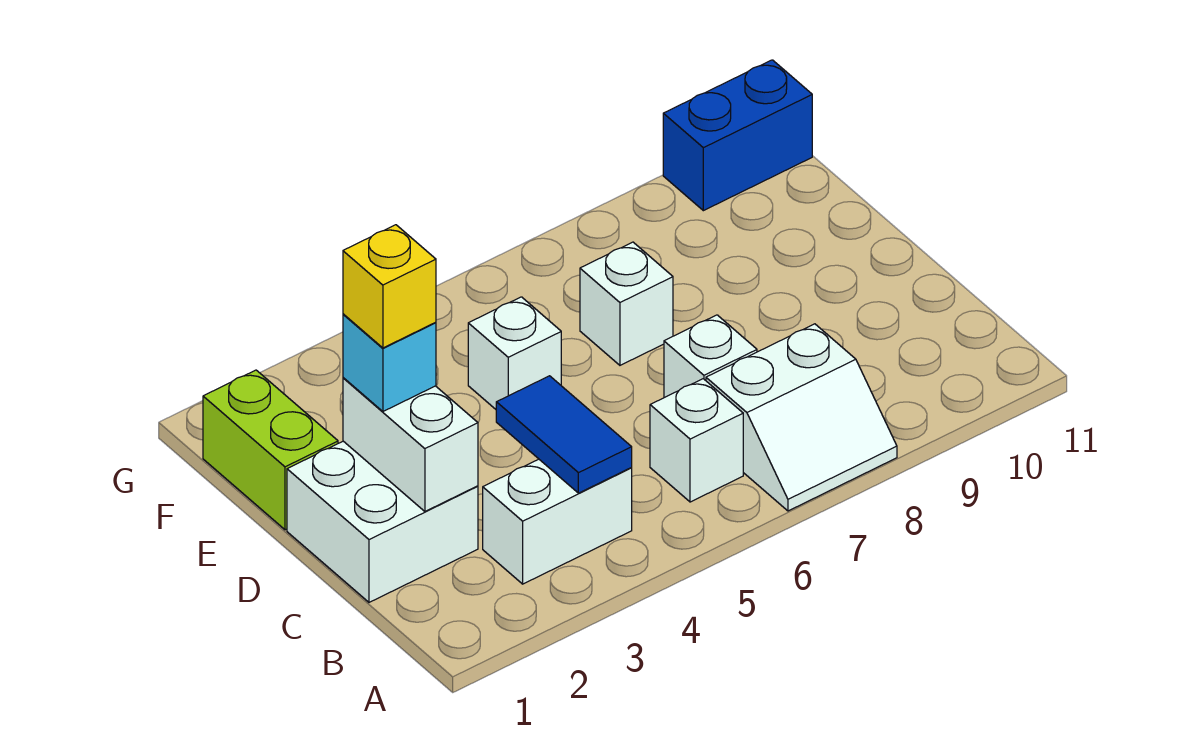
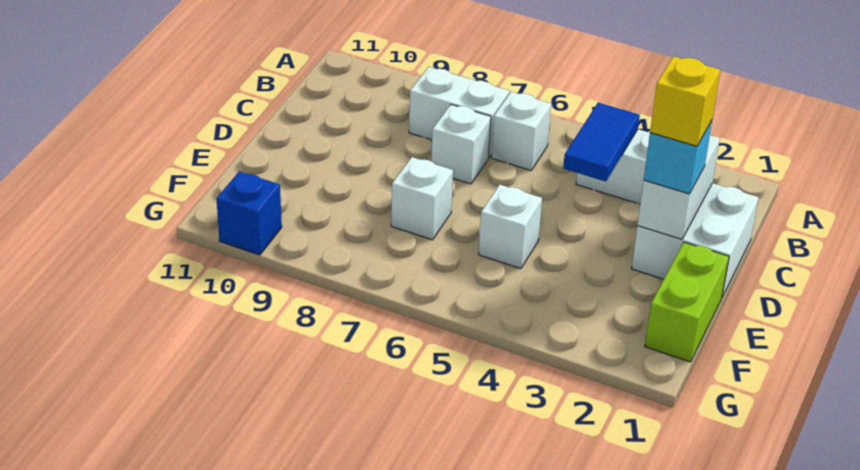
blue 1x2 brick [663,60,812,211] -> blue 1x1 brick [216,171,282,255]

